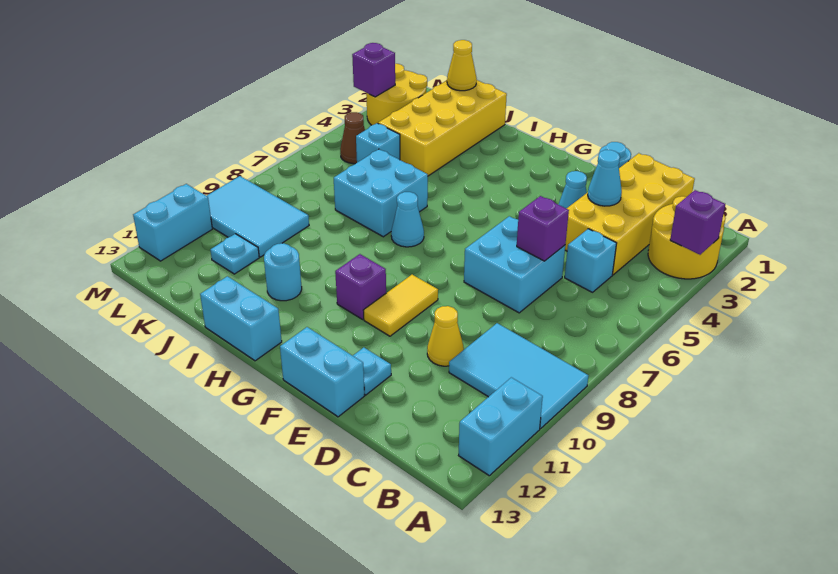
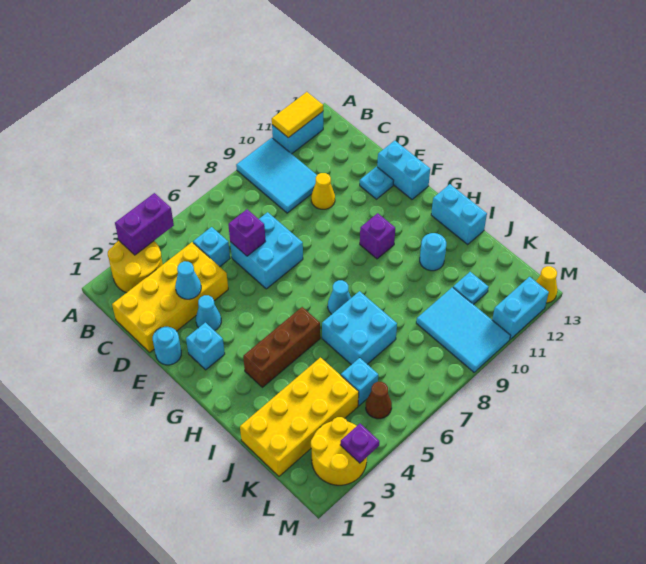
purple 1x1 brick [670,190,725,255] -> purple 1x2 brick [115,193,174,255]
none -> cyan 1x1 brick [186,323,225,370]
yellow 1x2 tile [363,274,438,336] -> yellow 1x2 tile moved to [272,92,323,138]
none -> brown 1x3 brick [243,307,320,387]
yellow 1x1 cone [447,40,477,91] -> yellow 1x1 cone moved to [536,266,557,303]
purple 1x1 brick [352,43,395,97] -> purple 1x1 plate [340,424,379,463]

